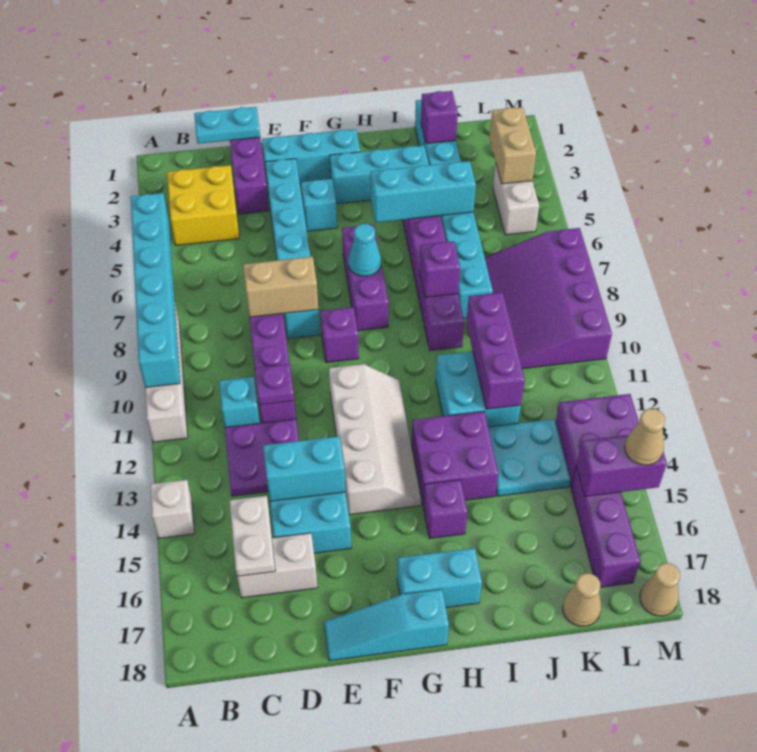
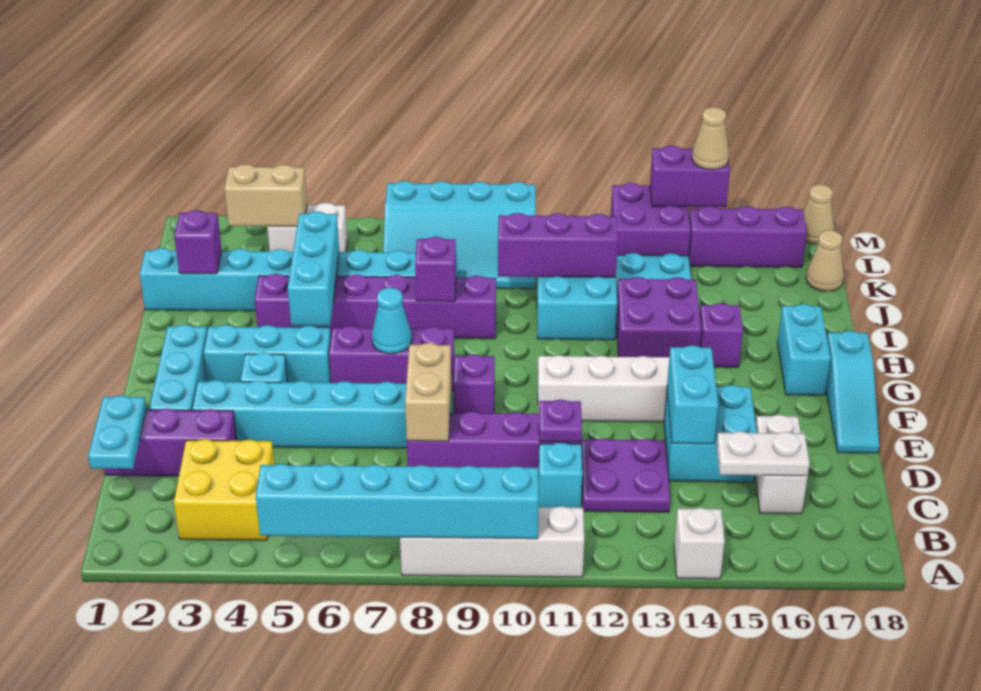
cyan 1x3 brick [330,145,429,204] -> cyan 1x3 brick turned to [204,325,331,383]
purple 3x4 slope [485,228,612,369] -> cyan 3x4 slope [383,181,536,289]
purple 1x2 brick [576,435,667,497] -> purple 1x2 brick turned to [650,146,730,207]

